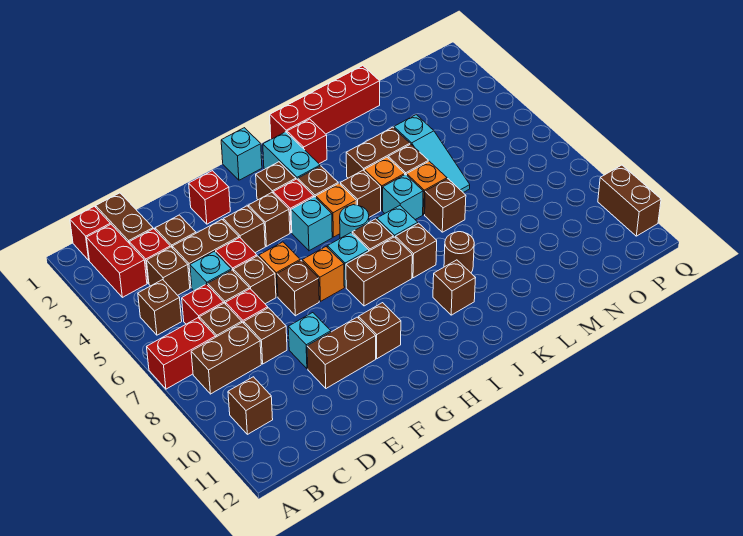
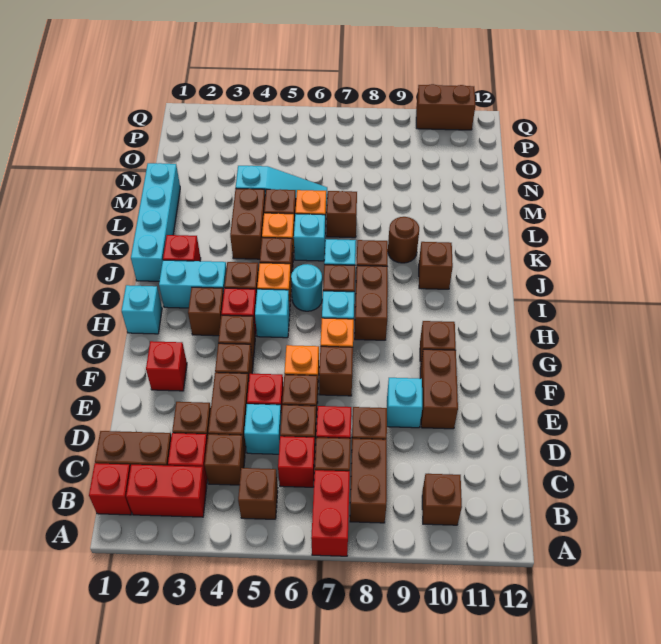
red 1x4 brick [270,66,380,139] -> cyan 1x4 brick [131,163,180,281]

